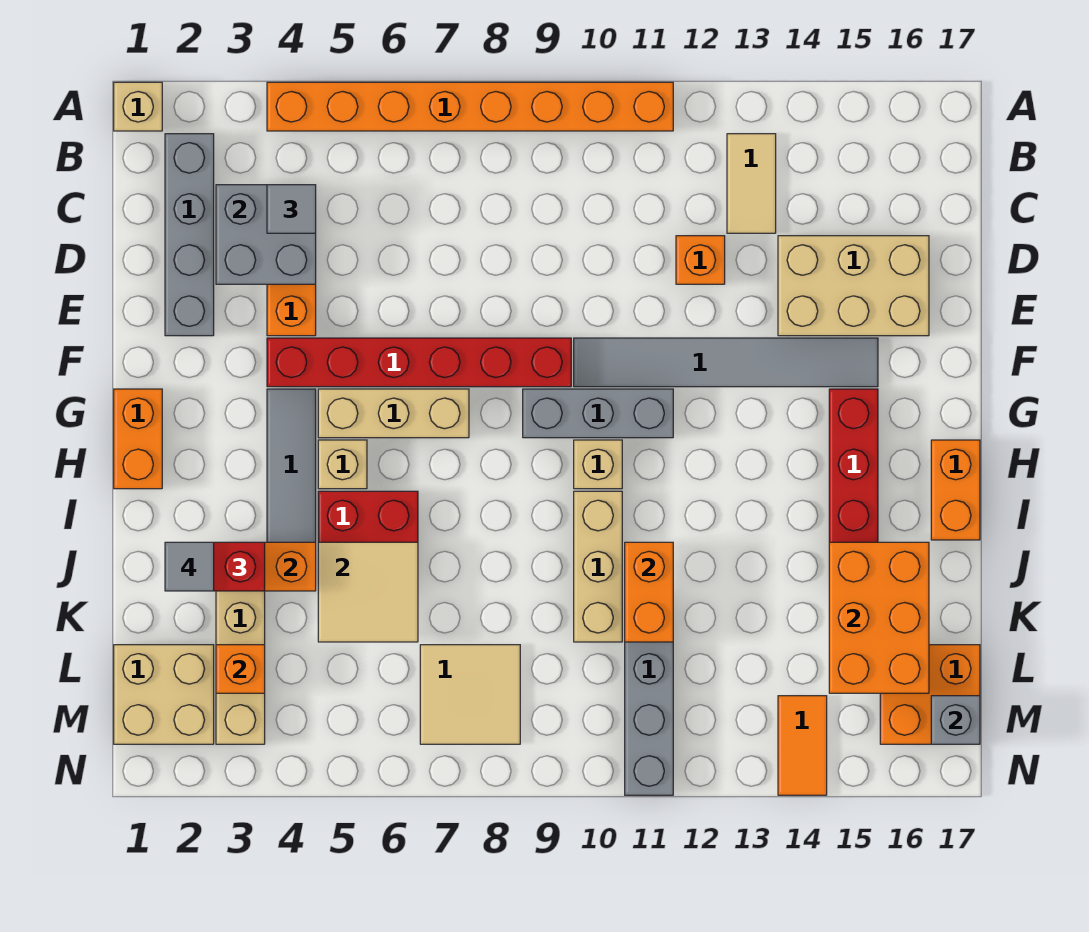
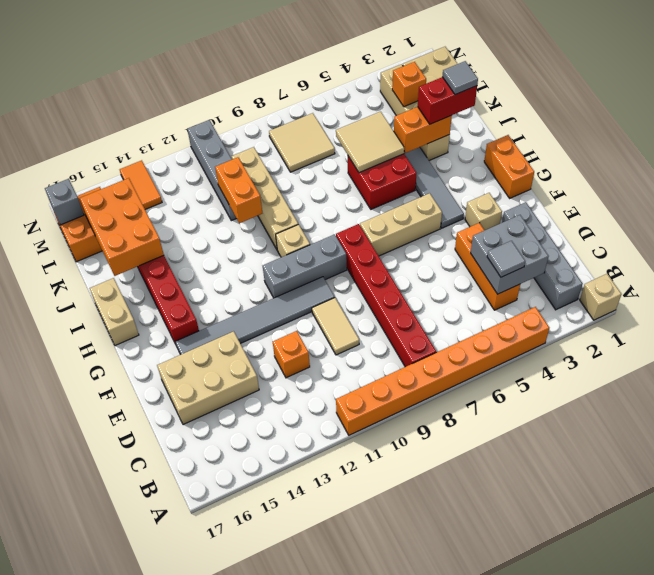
tan 1x2 tile [727,134,776,233] -> tan 1x2 tile moved to [312,298,359,355]
red 1x6 brick [267,338,571,387] -> red 1x6 brick turned to [336,224,436,367]
tan 1x1 brick [318,440,367,489] -> tan 1x1 brick moved to [465,193,502,230]
orange 1x2 brick [931,440,980,540] -> tan 1x2 brick [90,278,139,346]
tan 1x3 brick [574,491,622,642] -> tan 1x4 brick [232,147,298,249]

